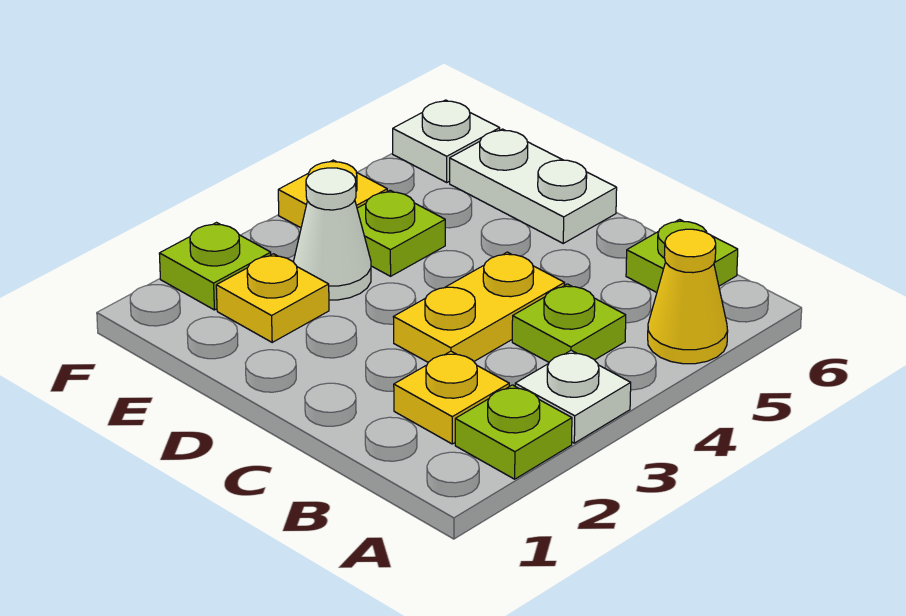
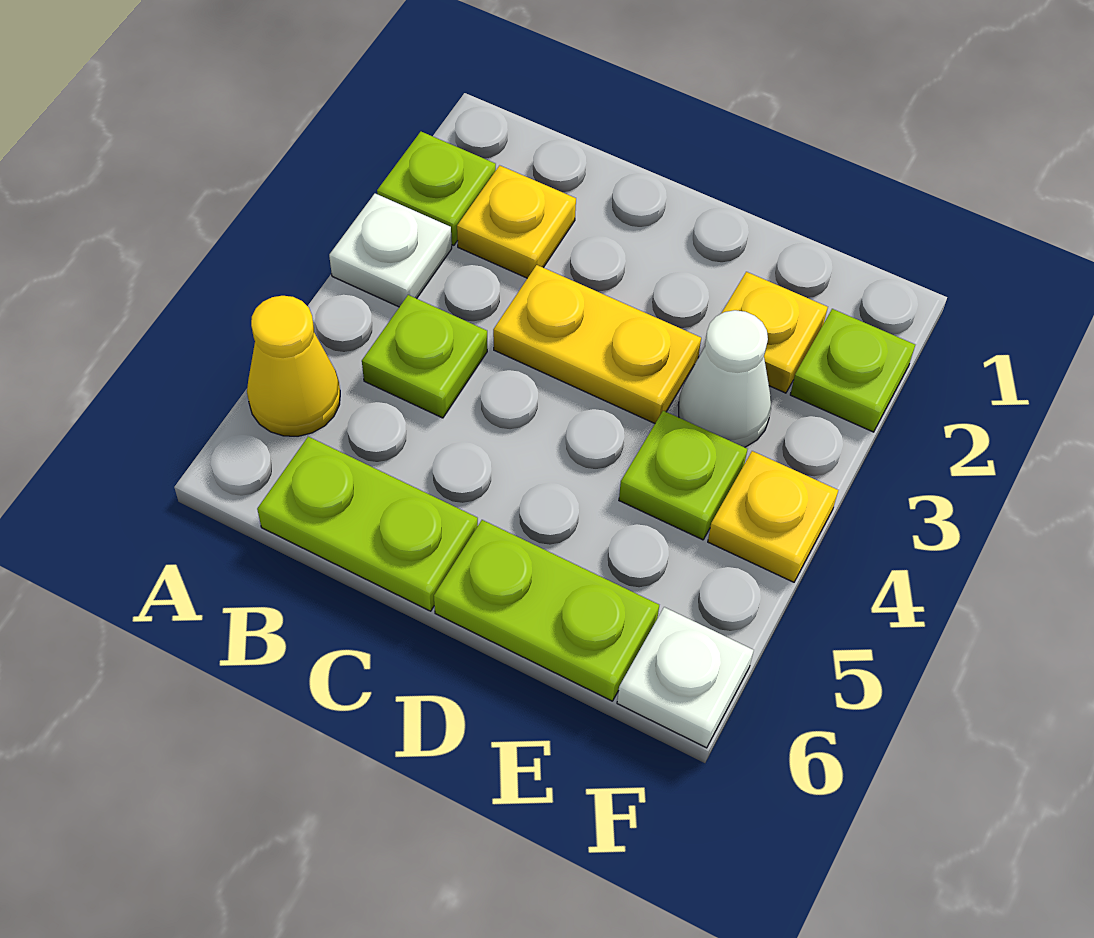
lime 1x1 plate [626,219,738,292] -> lime 1x2 plate [257,437,478,611]
yellow 1x2 plate [394,252,565,362] -> yellow 1x2 plate turned to [493,265,701,423]
white 1x2 plate [450,129,617,243] -> lime 1x2 plate [434,520,659,701]

